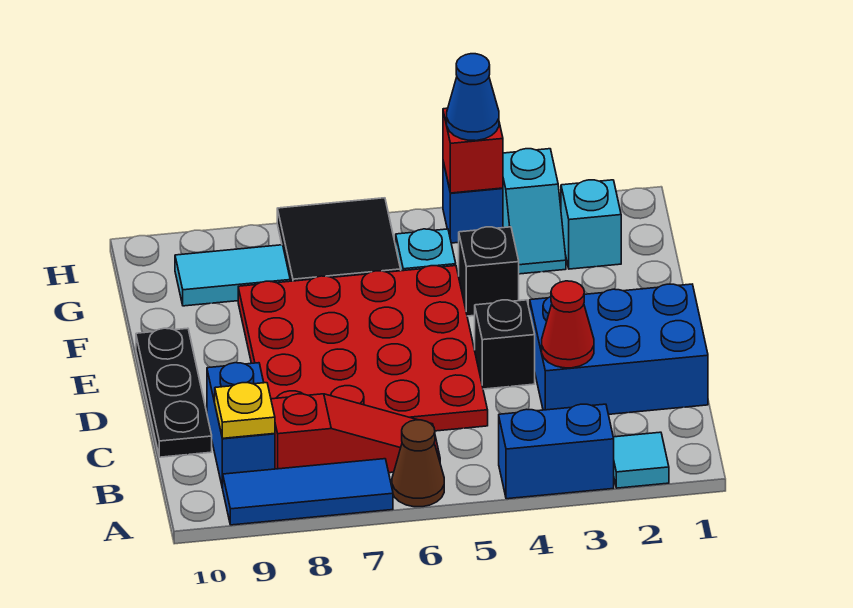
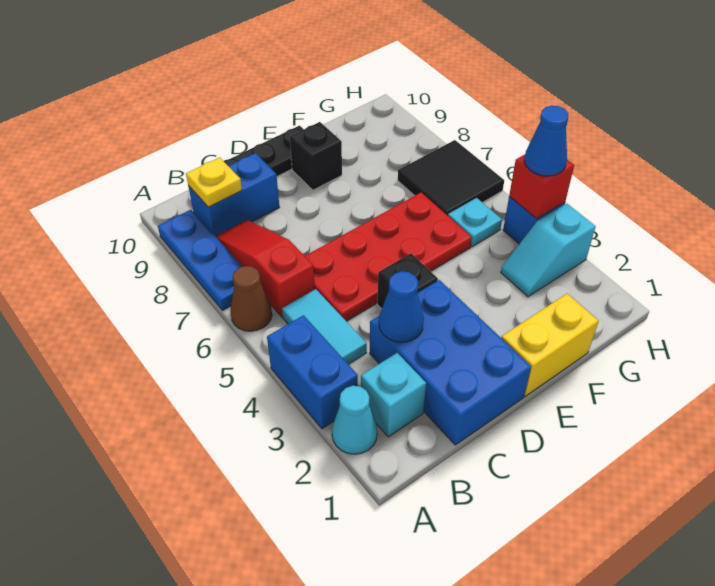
cyan 1x1 tile [613,432,669,488] -> cyan 1x1 cone [332,386,377,454]
blue 1x3 tile [223,459,393,525] -> blue 1x3 plate [158,210,242,310]
red 1x3 slope [271,394,440,473] -> red 1x3 slope turned to [215,220,315,317]
red 1x1 cone [542,281,594,368] -> blue 1x1 cone [379,271,424,342]
red 4x4 plate [238,266,488,431] -> red 2x4 plate [305,193,472,321]
none -> yellow 1x2 brick [502,294,599,396]
black 1x1 brick [459,227,519,316] -> black 1x1 brick moved to [290,122,342,190]
cyan 1x1 brick [561,180,621,269] -> cyan 1x1 brick moved to [361,353,426,437]
cyan 1x2 tile [175,245,290,306] -> cyan 1x2 tile moved to [282,289,367,364]

